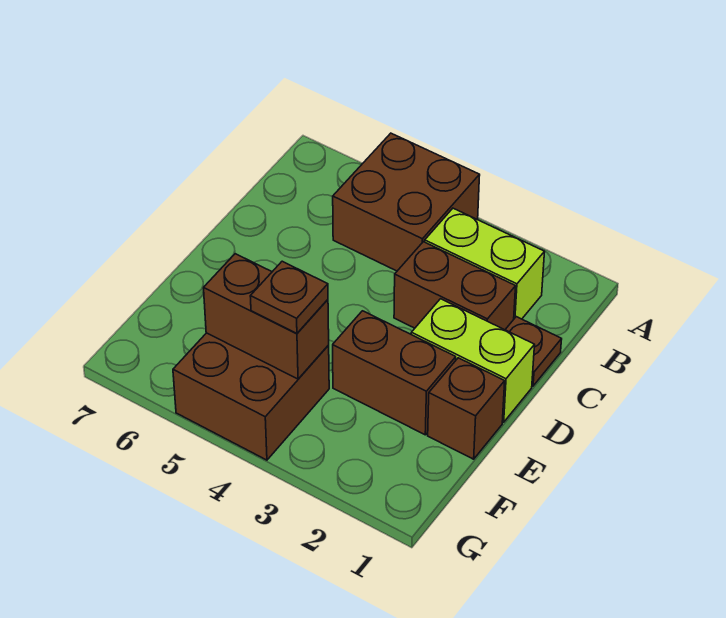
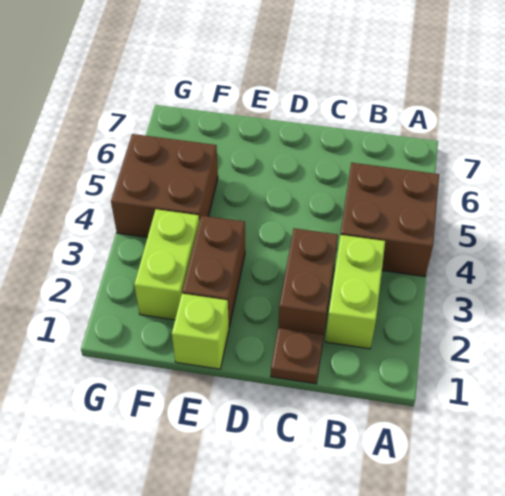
lime 1x2 brick [411,299,535,422] -> lime 1x2 brick moved to [134,209,199,320]
brown 1x1 brick [428,358,505,459] -> lime 1x1 brick [172,294,229,369]
brown 1x2 brick [204,254,329,379] -> none
brown 1x1 plate [250,261,328,333] -> none

